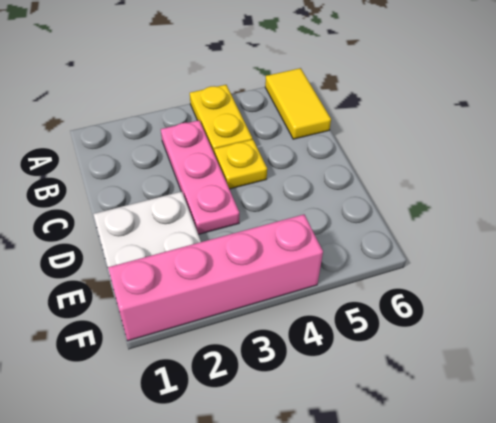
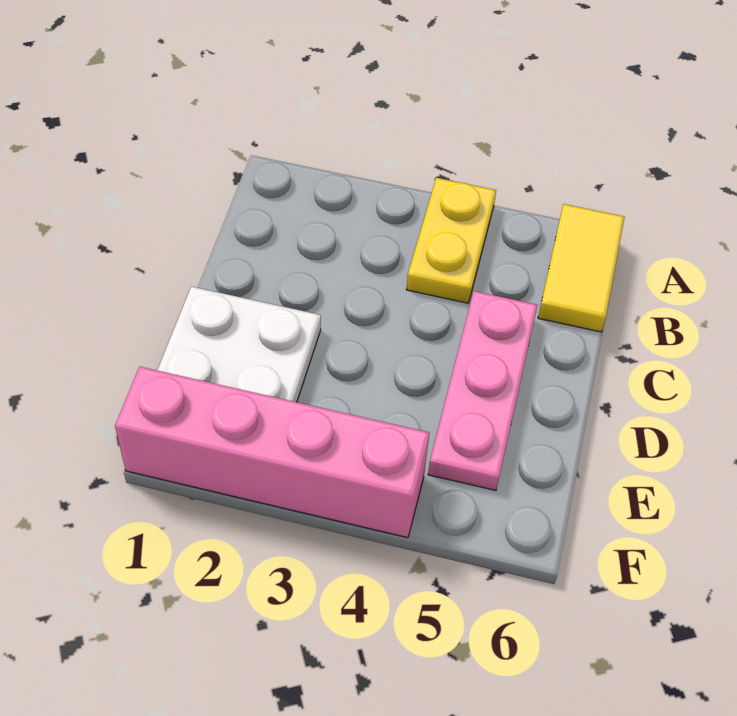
pink 1x3 plate [161,120,239,234] -> pink 1x3 plate moved to [428,291,537,490]
yellow 1x1 plate [214,139,267,189] -> none

